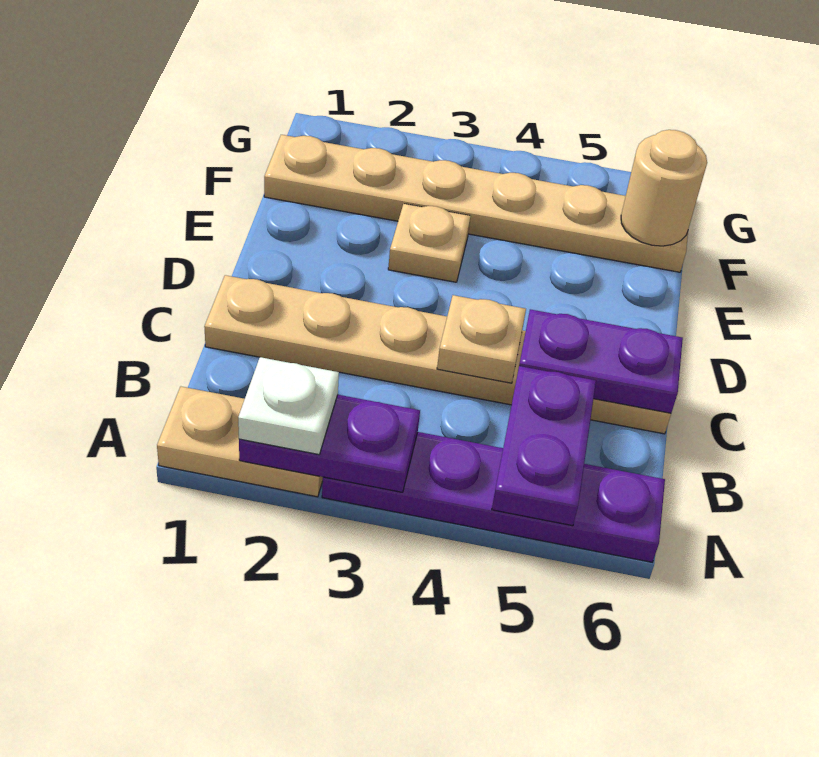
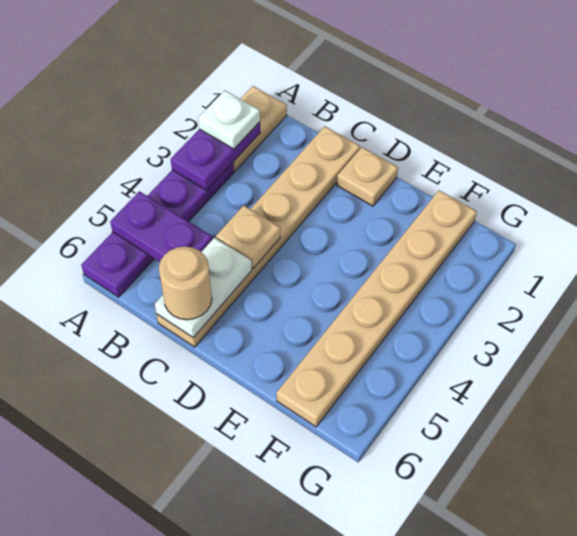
purple 1x2 plate [519,309,683,413] -> white 1x2 plate [155,238,252,338]
tan 1x1 plate [388,204,471,282] -> tan 1x1 plate moved to [337,147,398,206]
tan 1x1 round brick [621,130,707,246] -> tan 1x1 round brick moved to [159,246,212,320]

